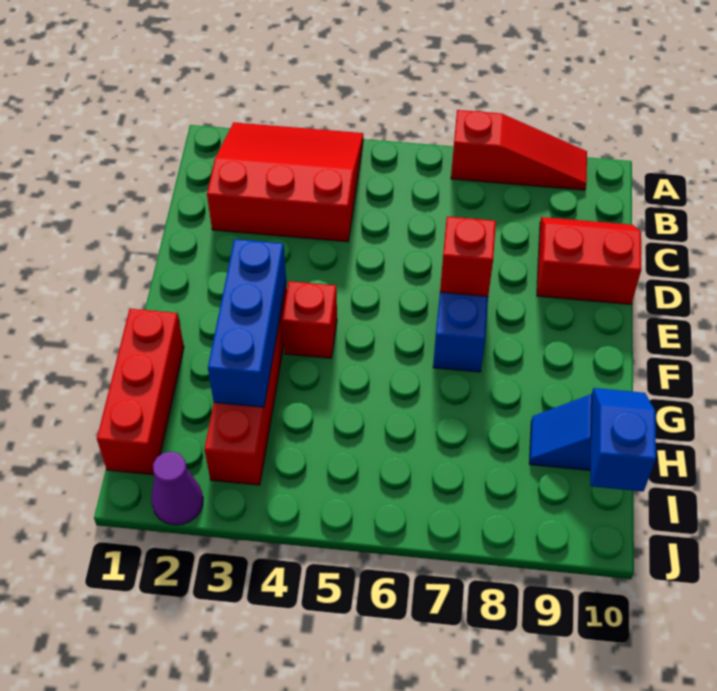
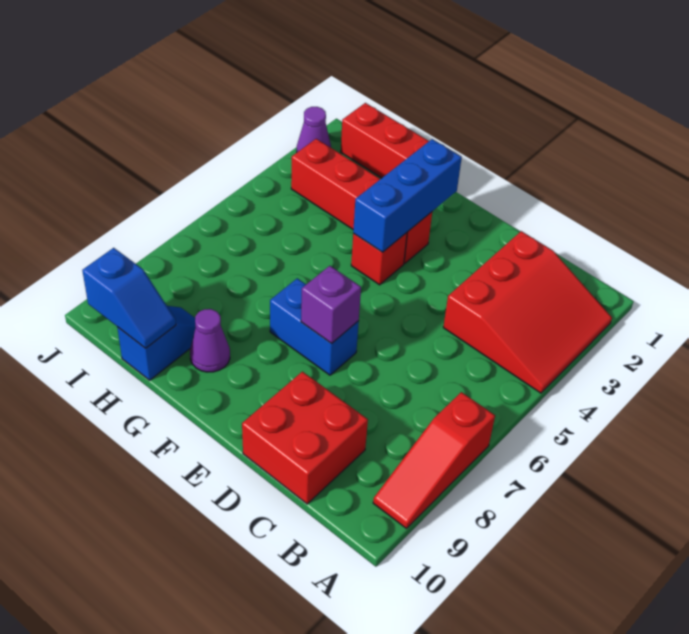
red 2x2 slope [537,217,641,305] -> red 2x2 brick [242,372,368,504]
red 1x1 brick [440,217,496,296] -> purple 1x1 brick [301,266,361,344]
blue 1x3 brick [208,239,286,407] -> blue 1x3 brick turned to [353,139,462,252]
none -> purple 1x1 cone [190,309,230,372]

